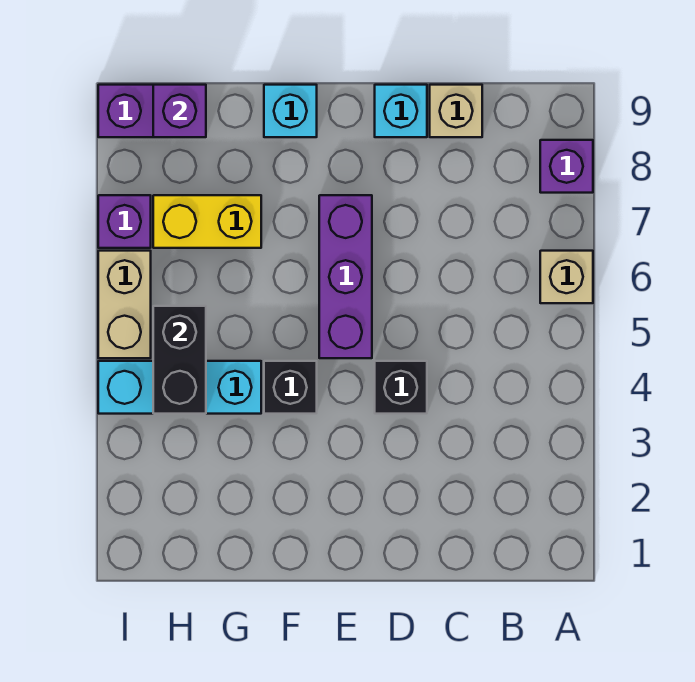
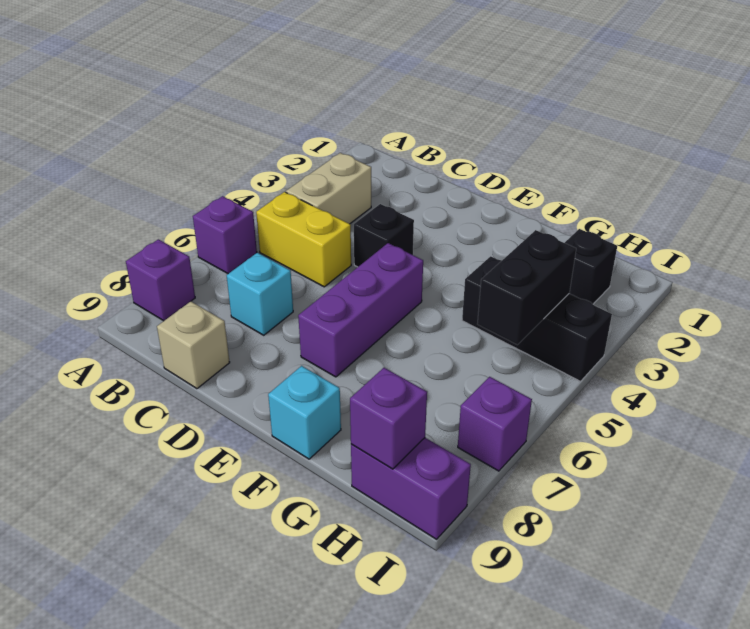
tan 1x1 brick [540,251,593,303] -> purple 1x1 brick [193,196,257,274]
cyan 1x1 brick [375,85,427,137] -> cyan 1x1 brick moved to [227,253,293,335]
black 1x1 brick [264,361,317,414] -> black 1x1 brick moved to [565,229,617,304]
cyan 1x3 brick [98,361,261,414] -> black 1x3 brick [462,256,612,381]
yellow 1x2 brick [153,195,261,248] -> yellow 1x2 brick moved to [256,192,351,287]
tan 1x2 brick [98,251,151,358] -> tan 1x2 brick moved to [286,153,371,224]

